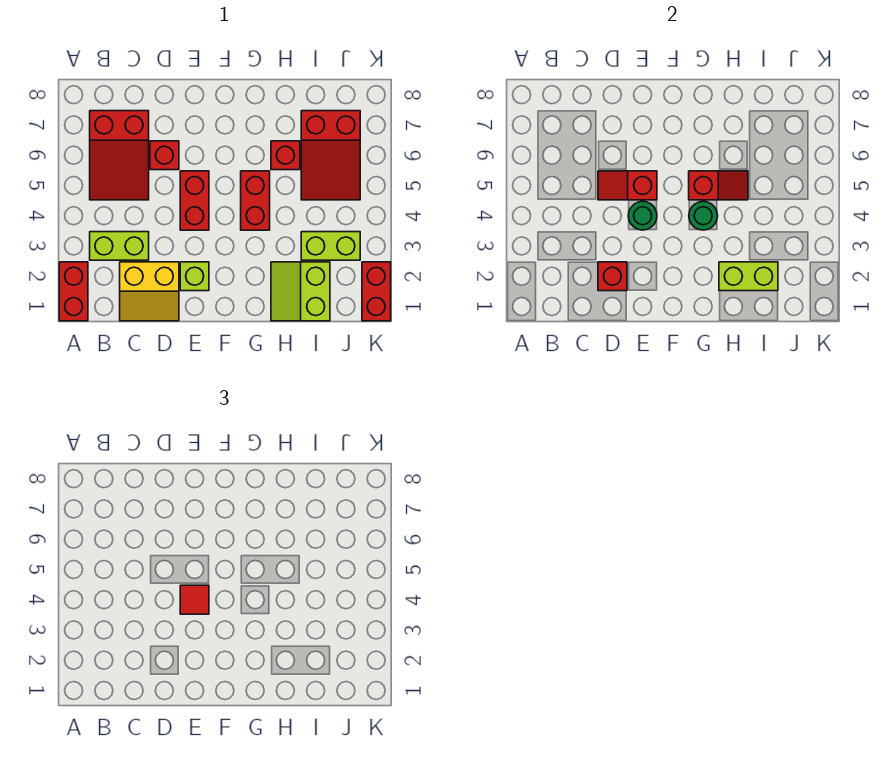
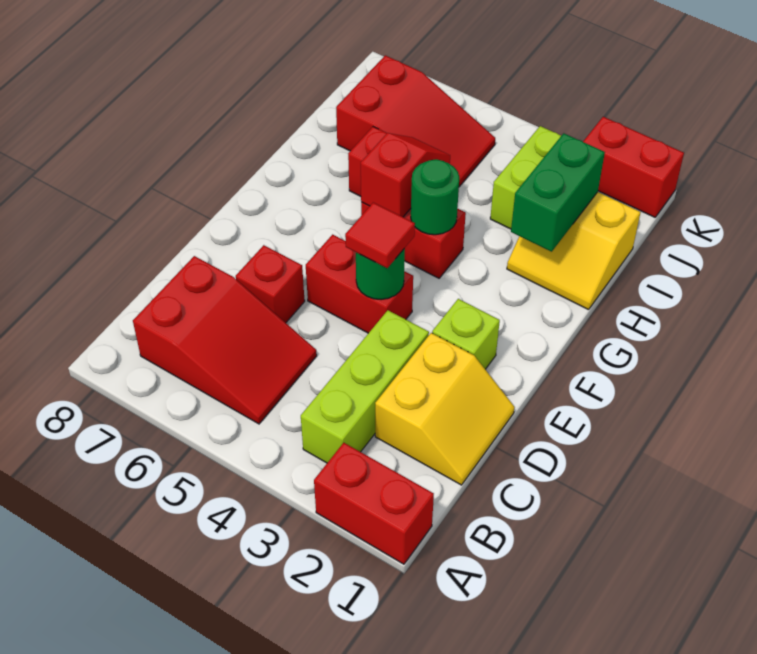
lime 1x2 brick [90,232,149,260] -> lime 1x3 brick [301,310,429,463]
red 1x1 brick [598,262,627,291] -> none
red 1x2 slope [598,171,657,200] -> none
lime 2x2 slope [271,262,330,321] -> yellow 2x2 slope [507,192,641,310]
lime 1x2 brick [719,262,778,291] -> green 1x2 brick [511,133,605,252]

